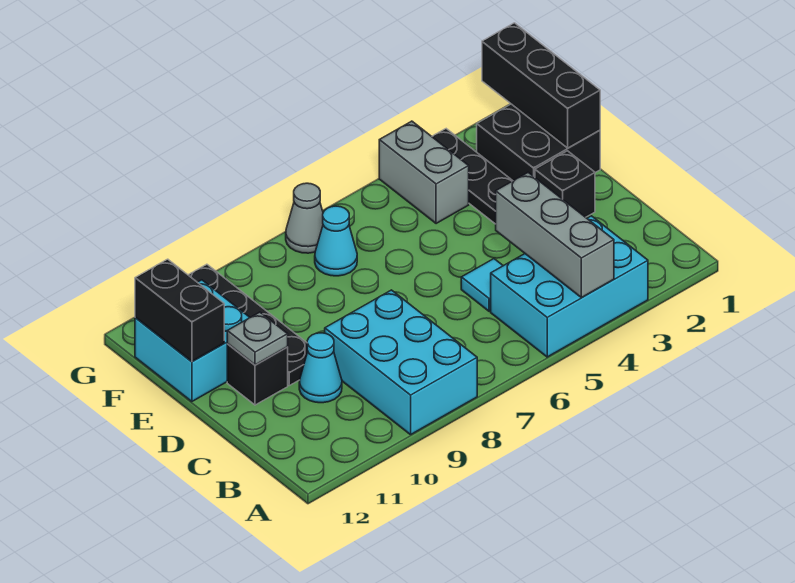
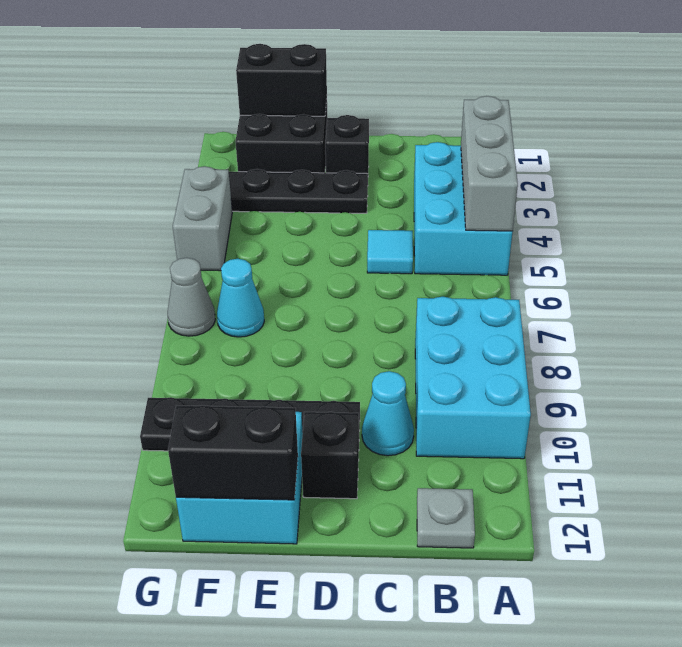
grey 1x3 brick [496,173,614,298] -> grey 1x3 brick turned to [461,96,518,231]
cyan 2x3 brick [325,290,477,435] -> cyan 2x3 brick turned to [415,297,531,459]
grey 1x1 plate [227,312,288,365] -> grey 1x1 plate moved to [417,488,475,548]
black 1x3 brick [482,23,600,148] -> black 1x2 brick [236,44,327,116]
grey 1x2 brick [379,121,469,224] -> grey 1x2 brick turned to [173,166,232,271]

